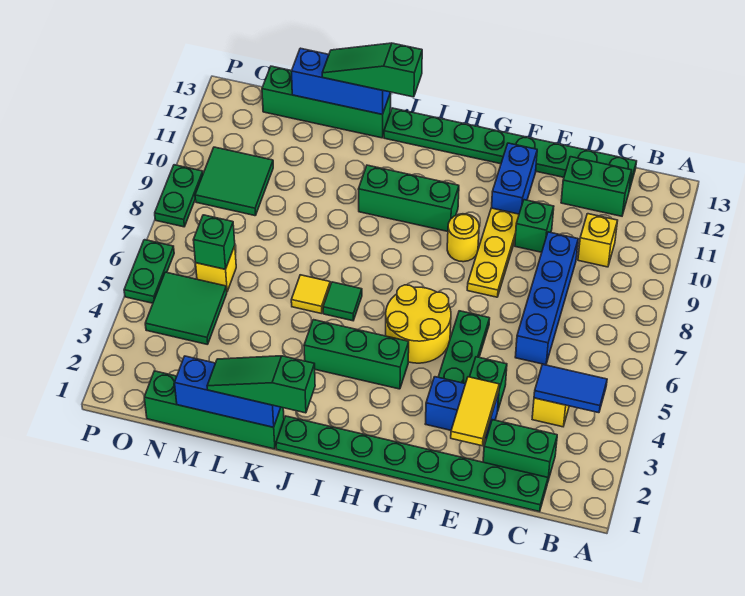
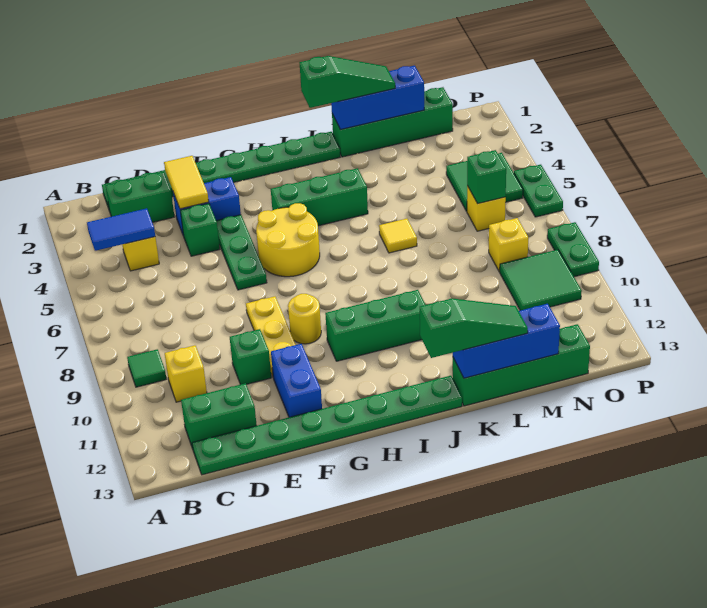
blue 1x4 brick [515,232,578,365] -> none
green 1x1 tile [323,282,362,321] -> green 1x1 tile moved to [127,349,166,387]
none -> yellow 1x1 brick [489,218,528,272]

